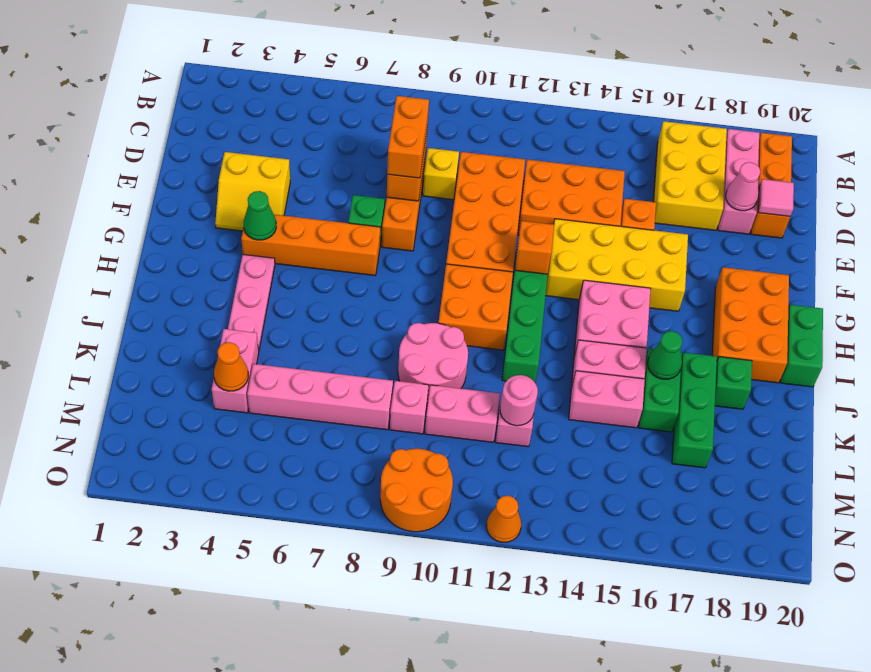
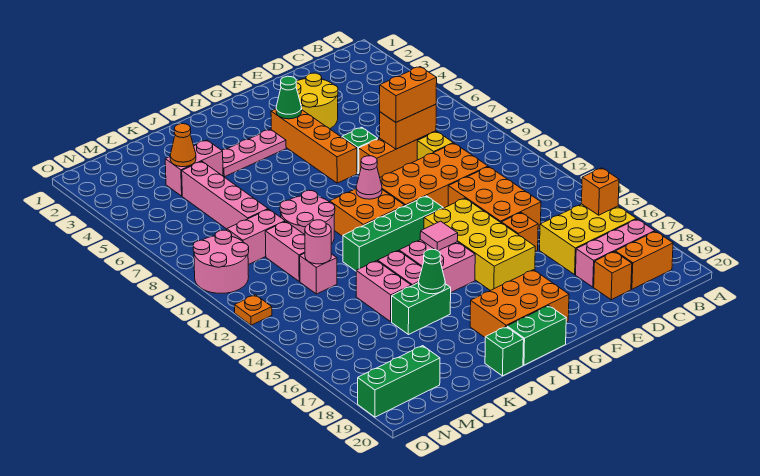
pink 1x1 cone [726,162,760,211] -> pink 1x1 cone moved to [356,156,382,199]
pink 1x1 tile [759,179,794,216] -> pink 1x1 tile moved to [420,221,458,251]
yellow 2x2 slope [215,152,290,231] -> yellow 2x2 round brick [296,73,338,129]
orange 1x1 brick [515,221,554,274] -> orange 1x1 brick moved to [581,168,619,215]
green 1x3 brick [672,353,717,468] -> green 1x3 brick moved to [358,346,440,417]
green 1x1 brick [715,357,752,409] -> green 1x1 brick moved to [485,327,524,376]
pink 1x1 brick [390,381,429,434] -> pink 1x2 brick [227,209,285,265]
orange 2x2 round brick [380,449,453,532] -> pink 2x2 round brick [193,230,249,293]
orange 1x1 cone [486,496,521,542] -> orange 1x1 plate [235,295,272,325]

